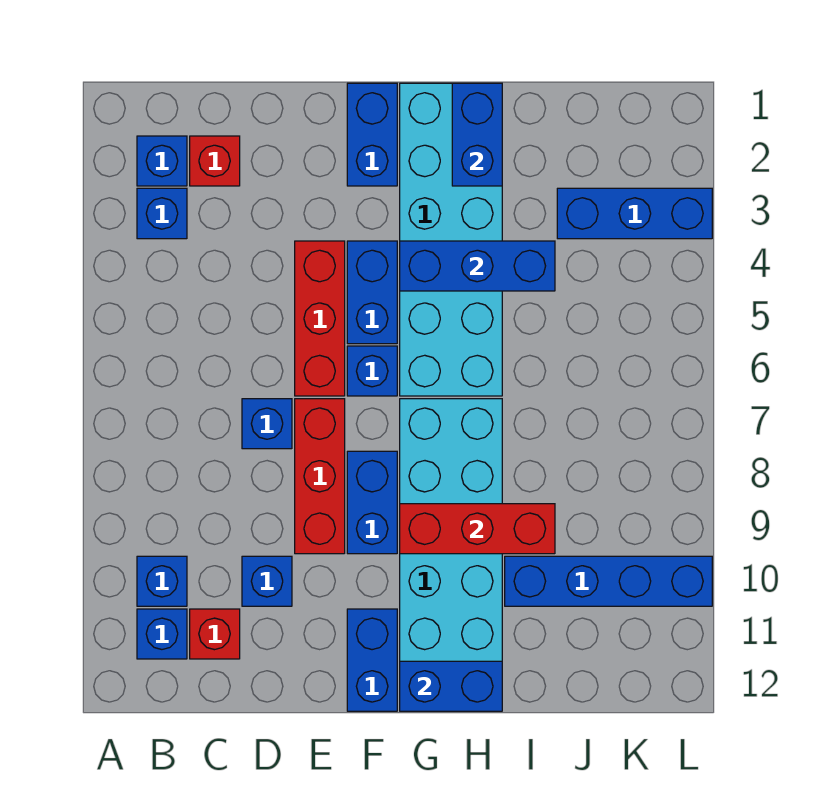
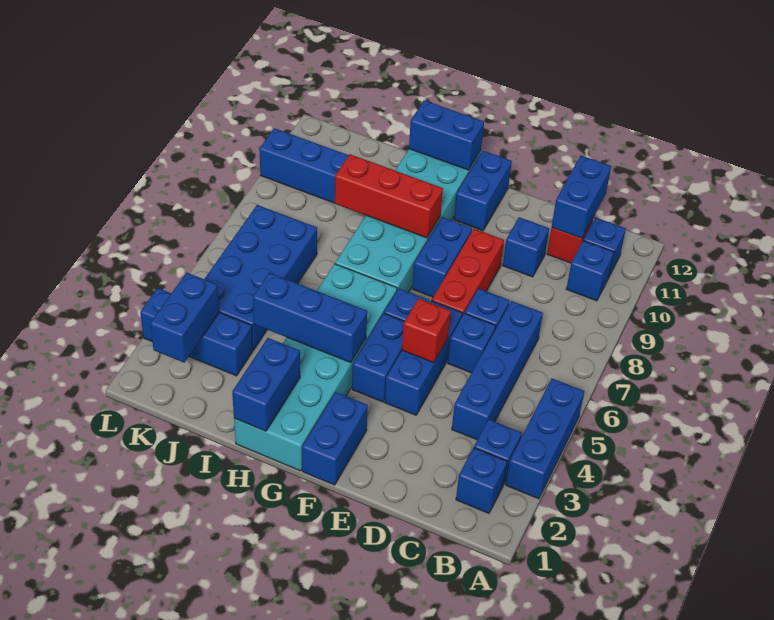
none -> blue 1x3 brick [506,379,584,499]
red 1x1 brick [190,136,240,186] -> red 1x1 brick moved to [402,298,451,363]
none -> blue 1x4 brick [452,301,543,440]
none -> blue 1x2 brick [552,156,611,238]
none -> blue 1x1 brick [448,313,496,373]
red 1x3 brick [295,241,345,396] -> blue 1x3 brick [385,301,462,415]
none -> blue 2x4 brick [205,205,317,350]
none -> blue 1x2 brick [150,273,219,363]

